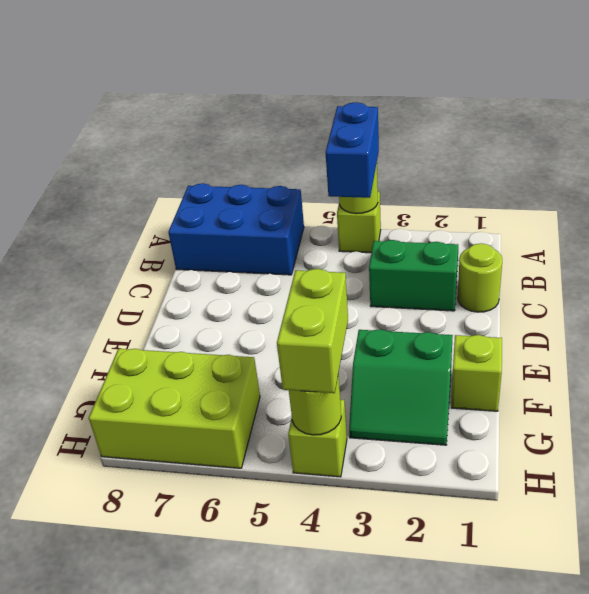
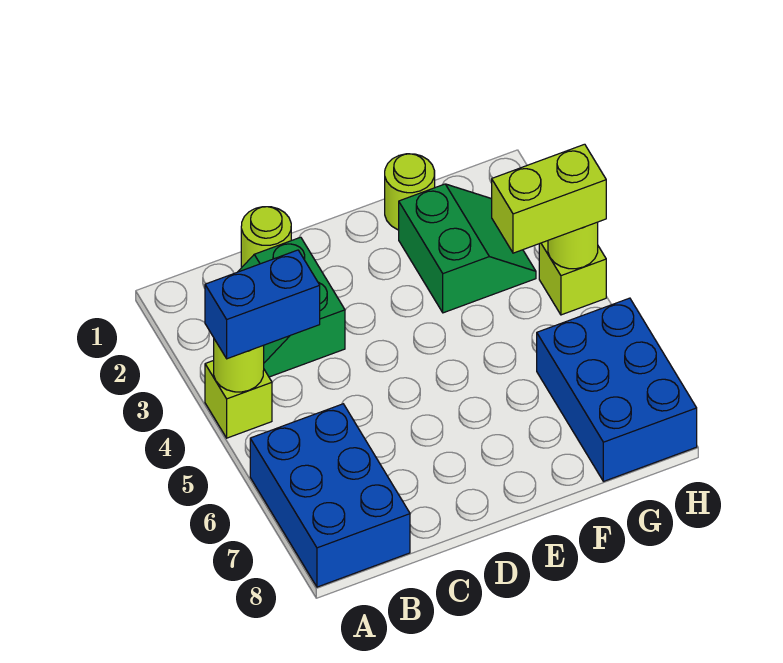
lime 1x1 brick [451,335,502,411] -> lime 1x1 round brick [385,154,435,230]
lime 2x3 brick [89,349,260,468] -> blue 2x3 brick [537,298,697,481]

